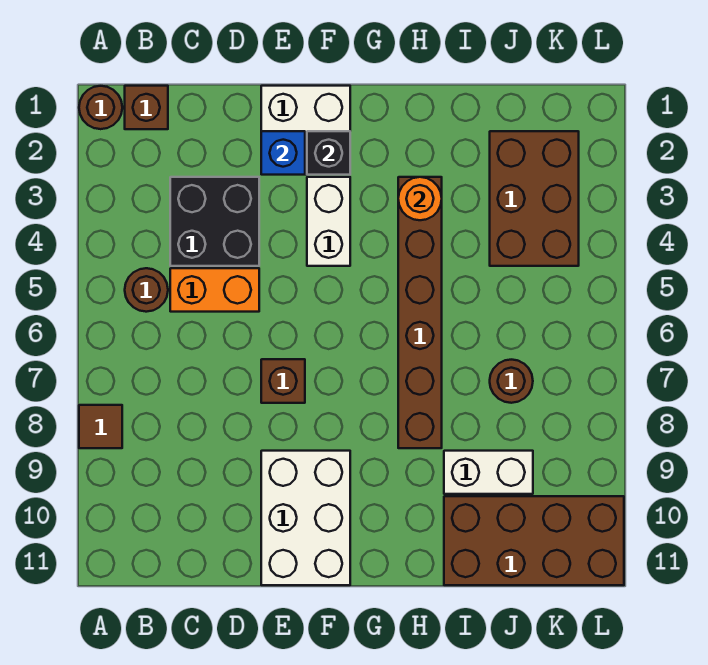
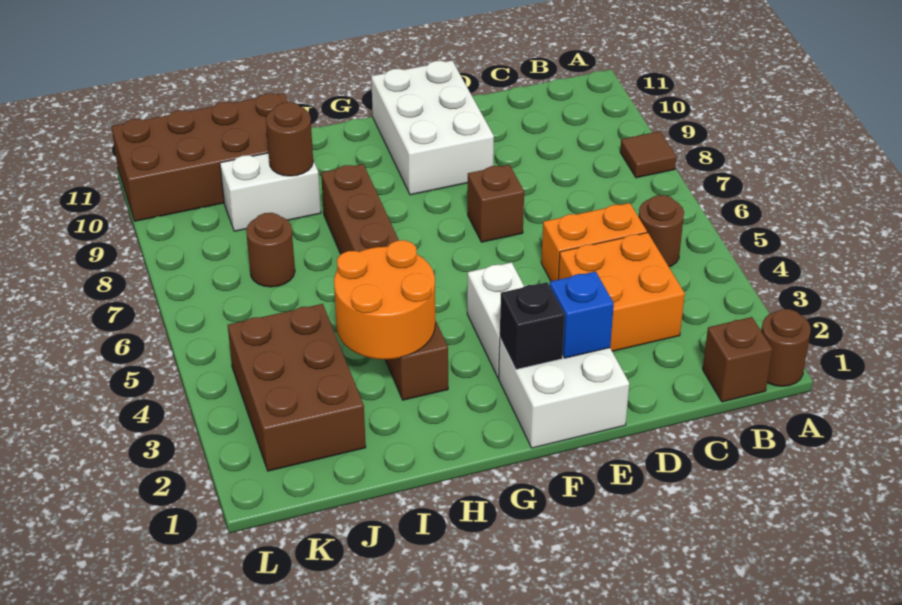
black 2x2 brick [170,177,259,266] -> orange 2x2 brick [558,233,685,351]
orange 1x1 round brick [398,177,442,220] -> orange 2x2 round brick [334,240,435,359]
none -> brown 1x1 round brick [266,102,313,176]

